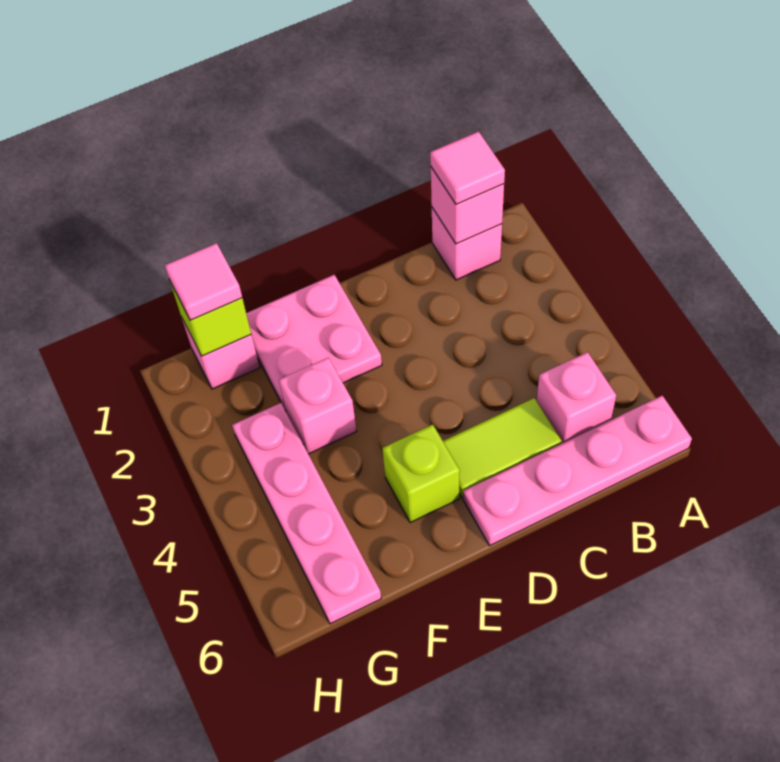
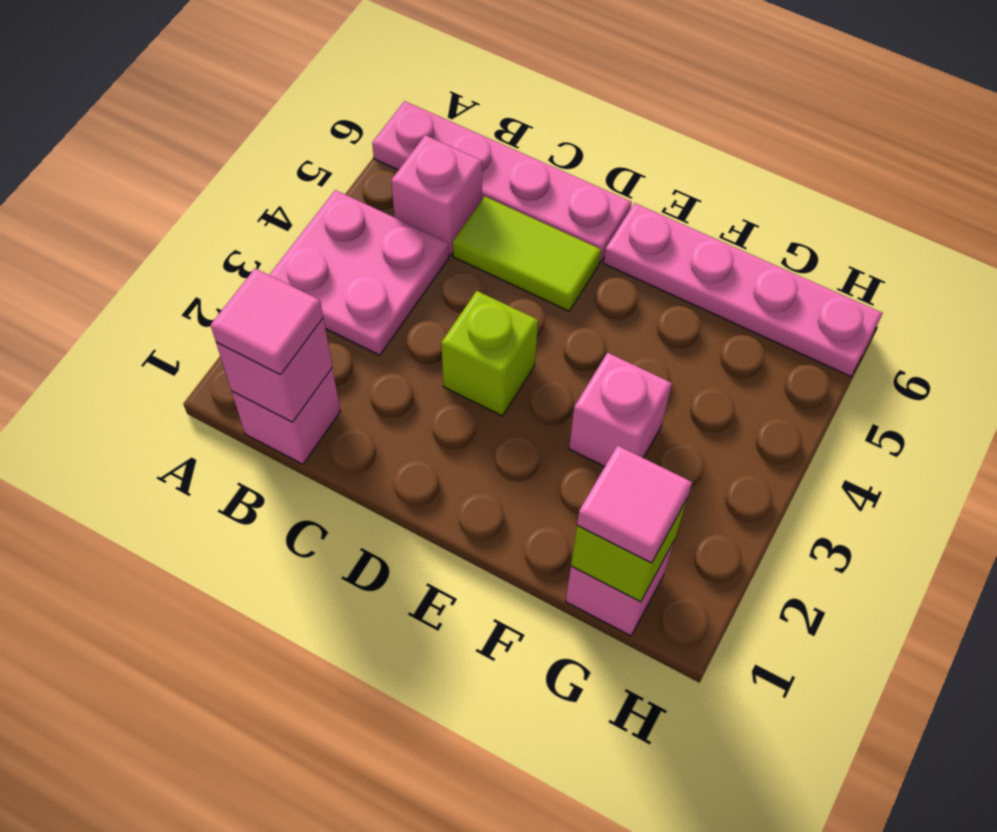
pink 2x2 plate [246,275,382,409] -> pink 2x2 plate moved to [269,190,449,355]
lime 1x1 brick [382,425,460,523] -> lime 1x1 brick moved to [441,291,538,416]
pink 1x4 plate [232,403,381,624] -> pink 1x4 plate turned to [604,203,883,377]

